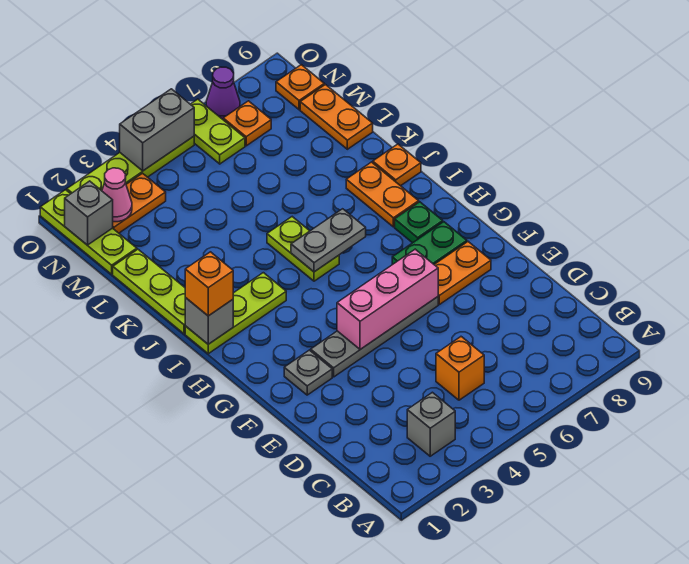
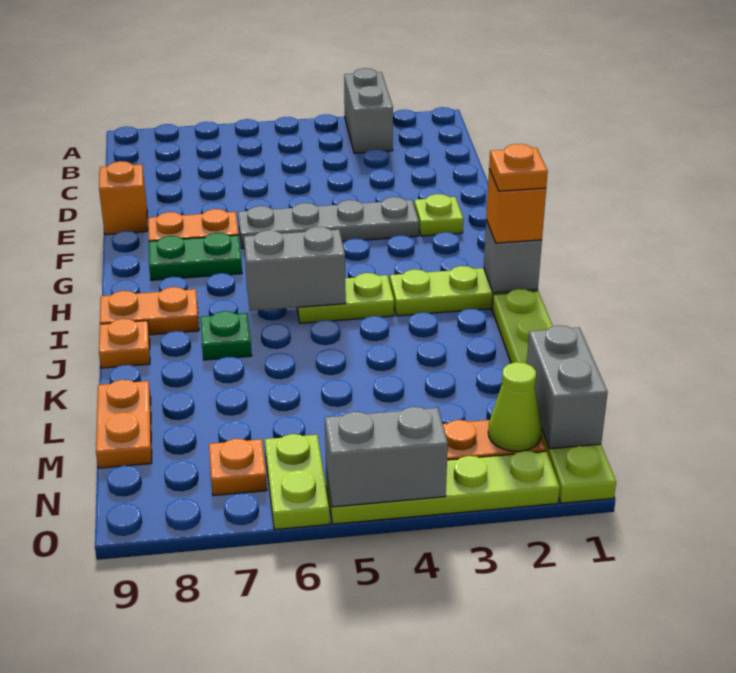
grey 1x1 brick [407,392,455,456] -> grey 1x2 brick [344,68,393,153]
orange 1x1 brick [436,337,484,400] -> orange 1x1 brick moved to [99,161,148,235]
grey 1x1 plate [284,350,332,395] -> lime 1x1 plate [414,194,463,236]
pink 1x3 brick [337,249,438,349] -> none
green 1x1 plate [395,202,443,243] -> green 1x1 plate moved to [200,311,252,360]
lime 1x2 plate [267,217,339,281] -> lime 1x2 plate turned to [297,273,394,323]
grey 1x2 plate [291,209,366,272] -> grey 1x2 brick [244,227,346,311]
orange 1x2 plate [346,162,419,227] -> orange 1x2 plate turned to [100,287,199,335]
grey 1x1 brick [65,181,113,245] -> grey 1x2 brick [527,325,608,449]
pink 1x1 cone [102,168,132,222] -> lime 1x1 cone [488,362,542,451]
orange 1x1 plate [276,65,324,110] -> orange 1x1 plate moved to [489,144,548,191]
purple 1x1 cone [206,67,240,119] -> none

